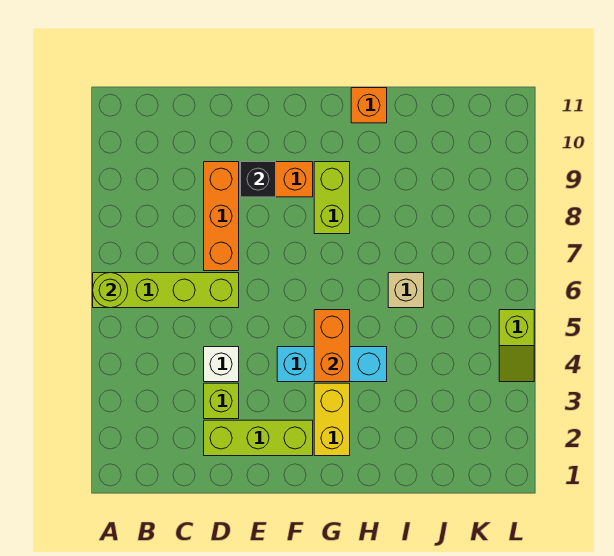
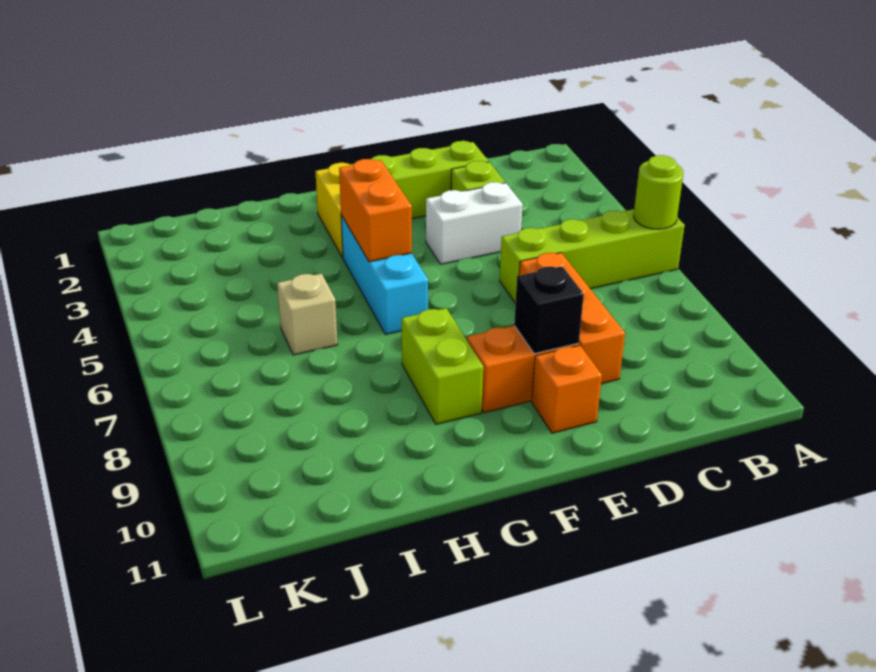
white 1x1 brick [204,347,239,382] -> white 1x2 brick [426,182,523,264]
cyan 1x3 brick [277,347,387,382] -> cyan 1x3 brick turned to [341,215,428,334]
orange 1x1 brick [351,88,387,123] -> orange 1x1 brick moved to [532,345,602,433]
lime 1x2 slope [499,310,534,382] -> none

